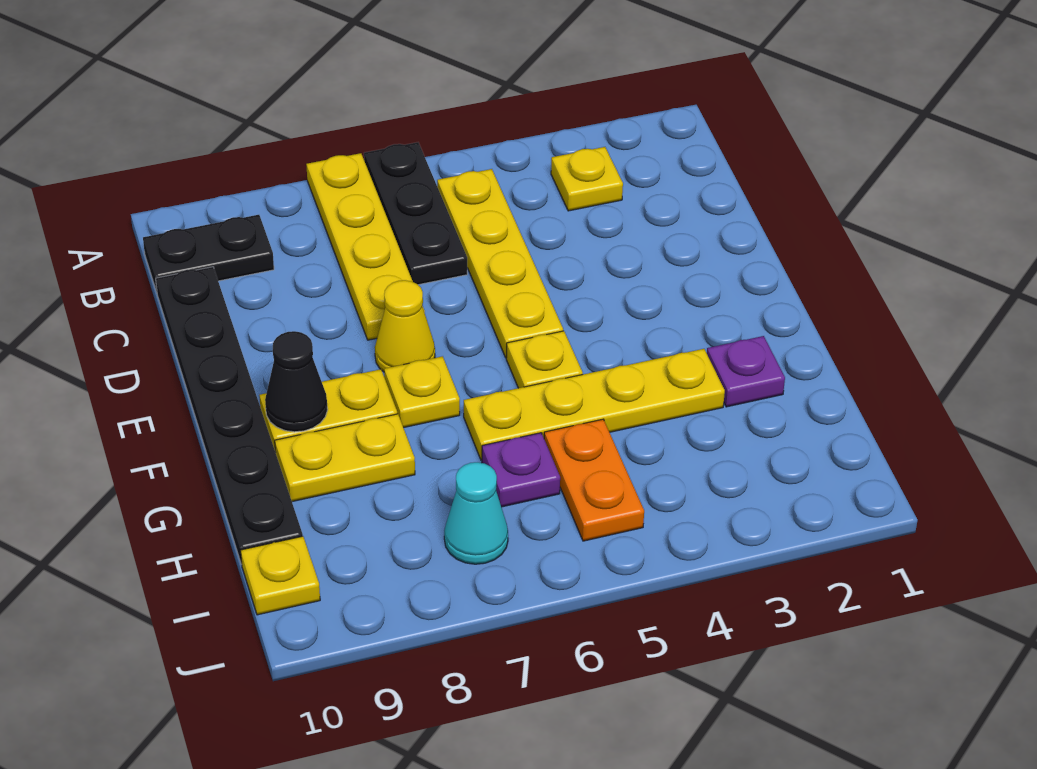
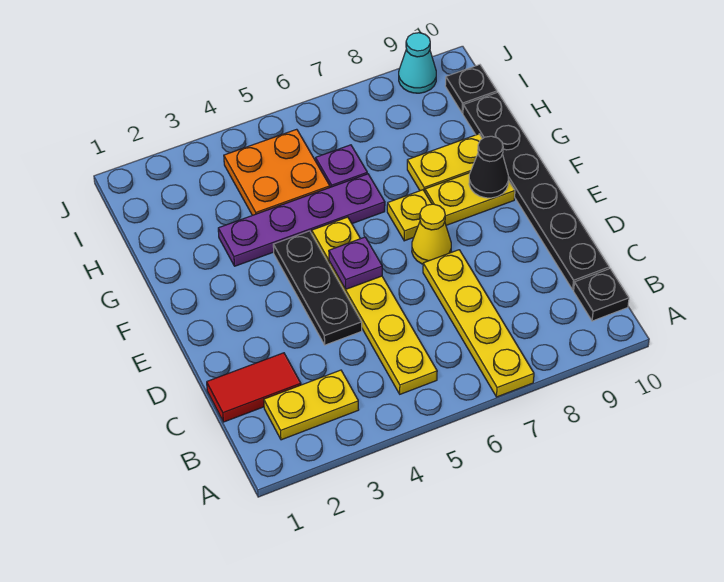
black 1x3 plate [364,142,467,285] -> black 1x3 plate moved to [273,231,362,345]
yellow 1x1 plate [551,147,623,211] -> yellow 1x2 plate [264,370,359,440]
black 1x2 plate [143,215,274,292] -> black 1x1 plate [574,269,629,321]
none -> red 1x2 tile [207,353,301,422]
purple 1x1 plate [707,336,785,407] -> purple 1x1 plate moved to [329,237,382,289]
yellow 1x4 plate [464,349,725,460] -> purple 1x4 plate [218,174,385,266]
orange 1x2 plate [544,419,644,541] -> orange 2x2 plate [224,129,330,215]
cyan 1x1 cone [444,462,508,564] -> cyan 1x1 cone moved to [399,33,436,93]
yellow 1x1 plate [241,536,320,615] -> black 1x1 plate [445,65,497,113]

